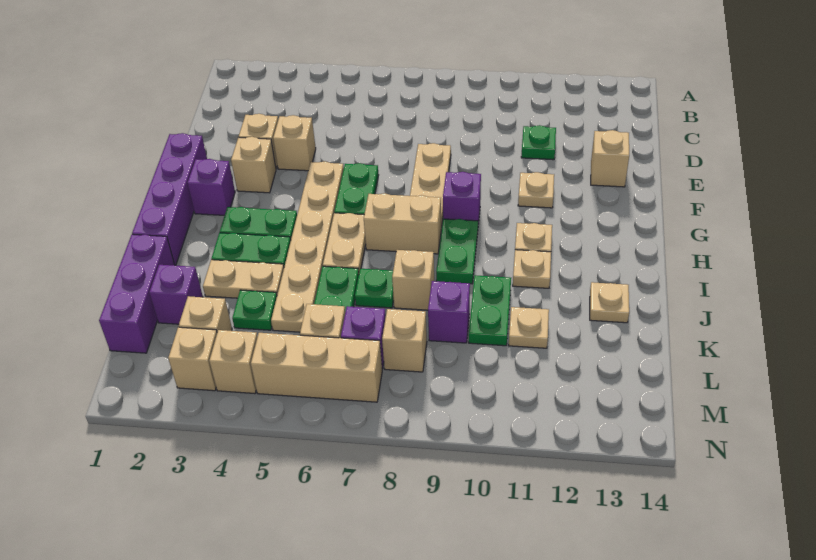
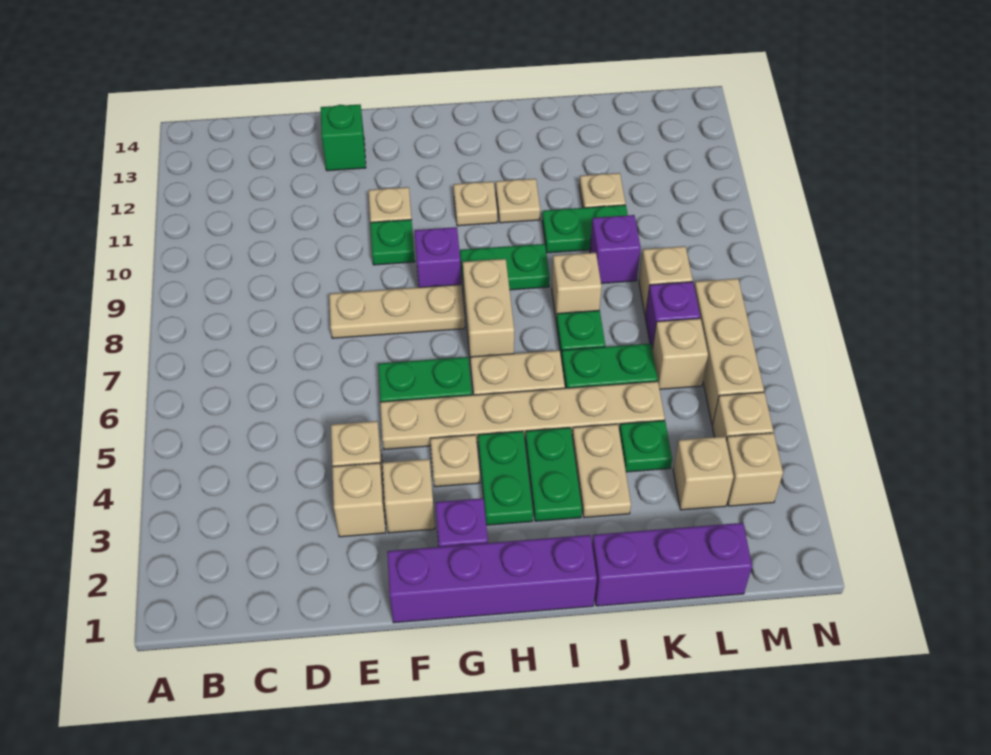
green 1x1 plate [521,125,556,160] -> green 1x1 plate moved to [370,220,415,265]
tan 1x1 brick [591,130,629,187] -> green 1x1 brick [321,104,366,171]
tan 1x1 plate [590,282,629,323] -> tan 1x1 plate moved to [430,435,480,487]
purple 1x1 brick [149,265,203,324] -> none

